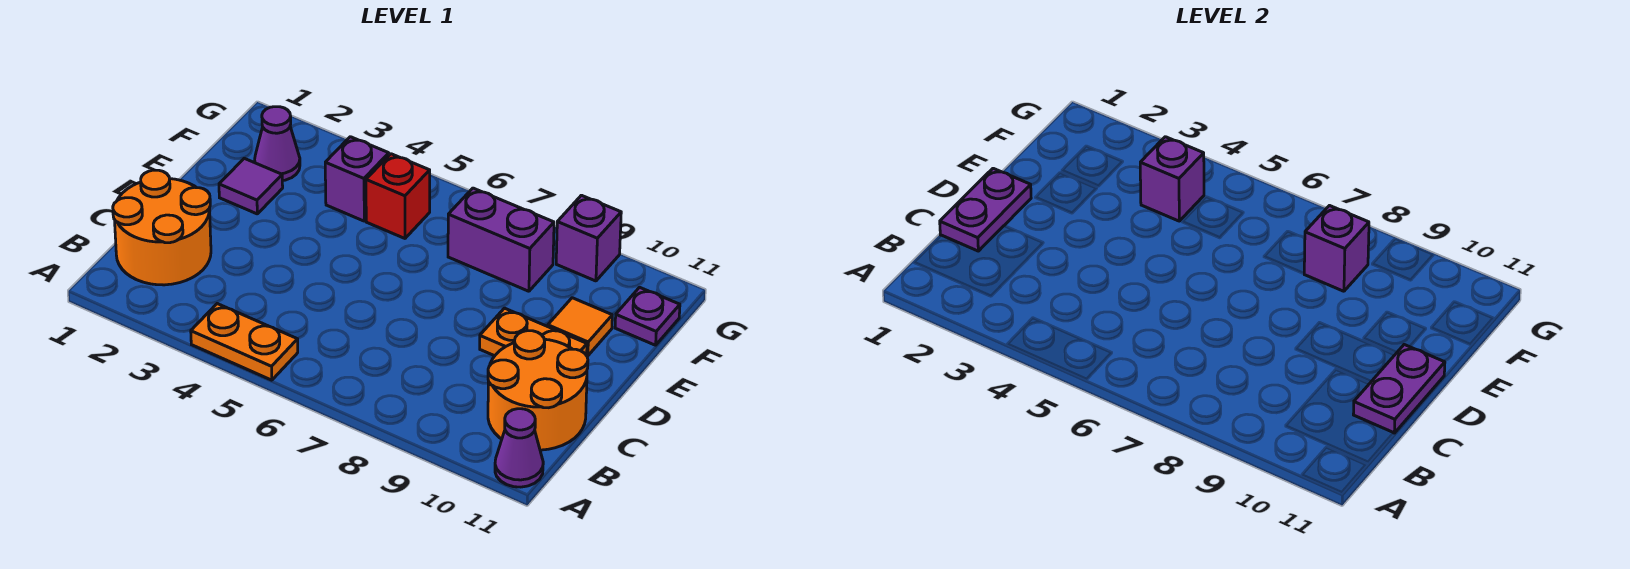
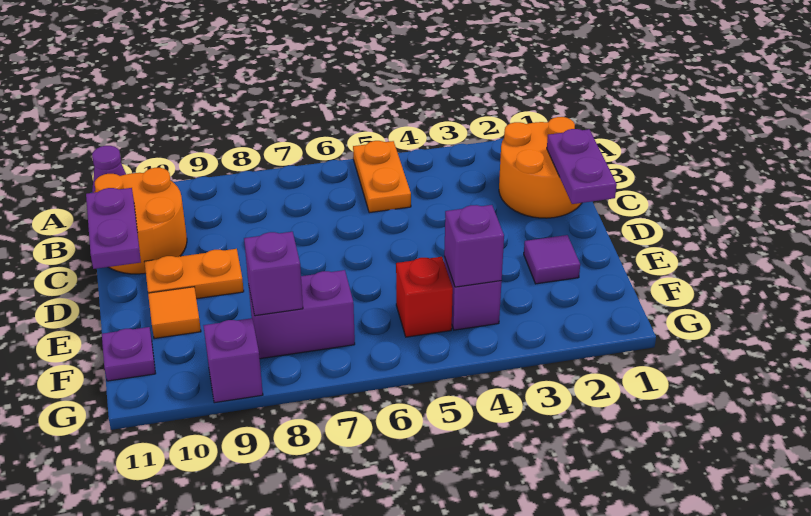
orange 1x2 plate [191,304,298,380] -> orange 1x2 plate turned to [353,141,411,213]
purple 1x1 cone [255,107,300,181] -> none

